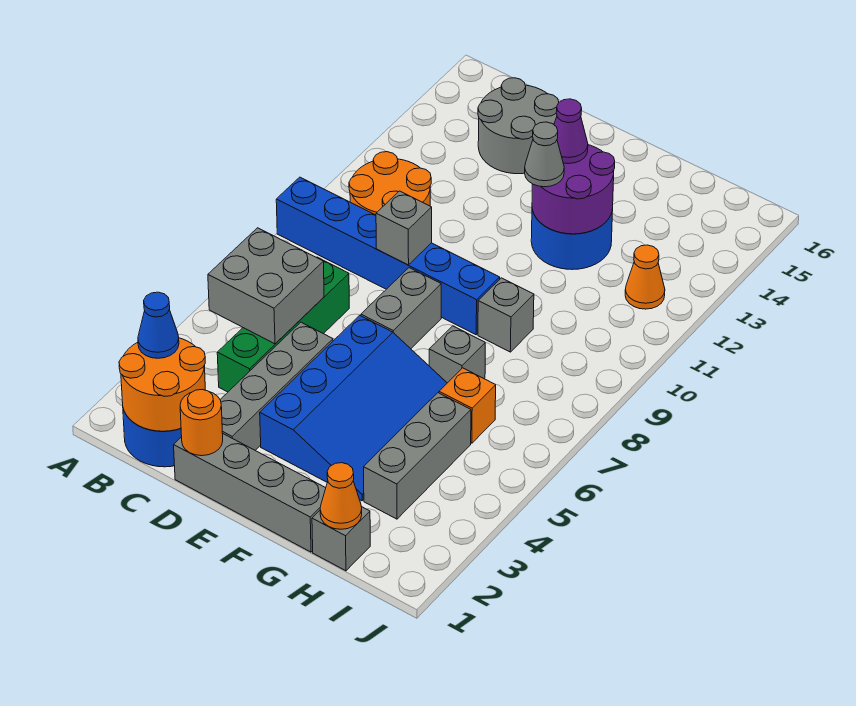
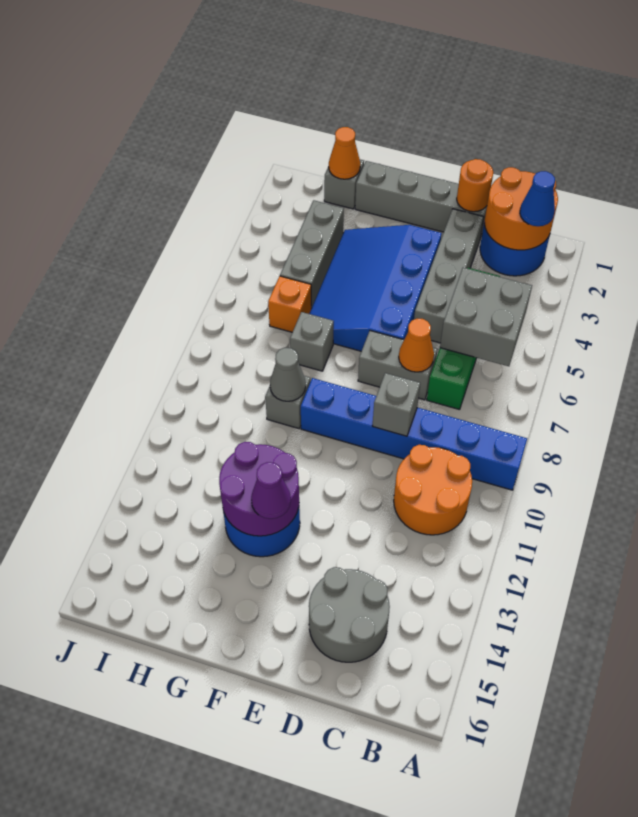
grey 1x2 brick [361,268,441,349] -> grey 1x2 brick turned to [358,331,438,400]
grey 1x1 cone [525,122,564,187] -> grey 1x1 cone moved to [270,348,306,401]
orange 1x1 cone [625,245,665,309] -> orange 1x1 cone moved to [399,319,434,372]

